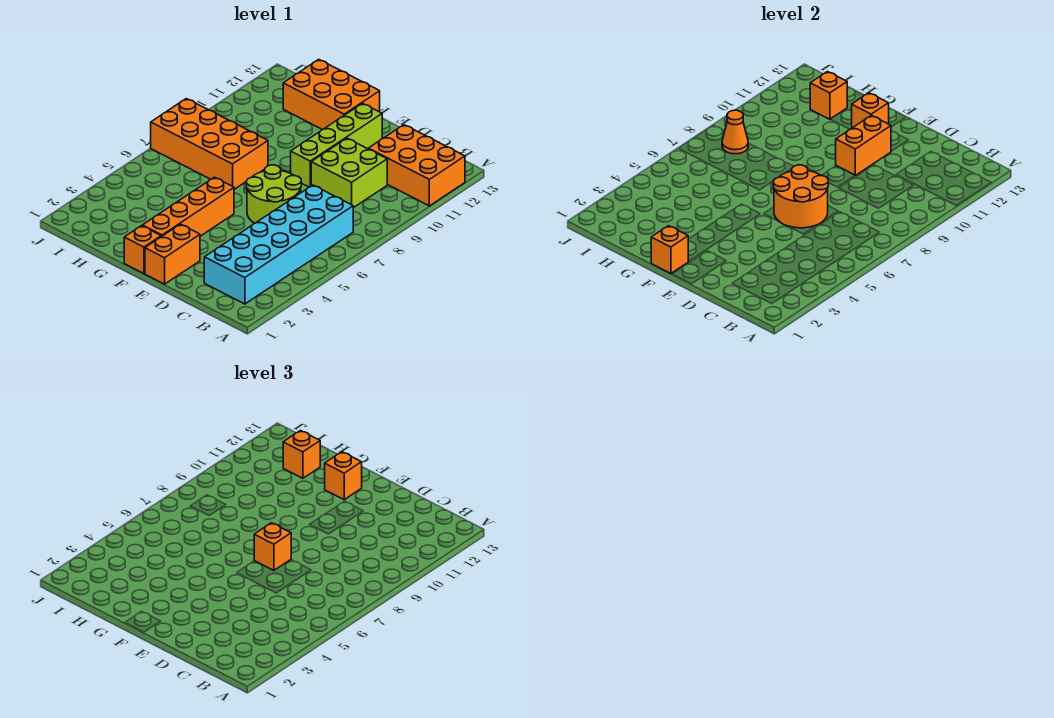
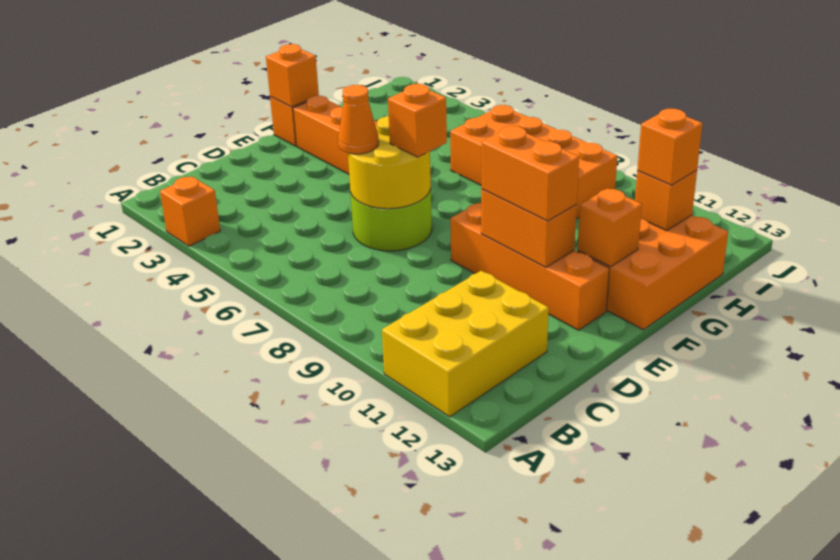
orange 2x3 brick [368,125,465,206] -> yellow 2x3 brick [382,271,549,417]
cyan 2x6 brick [204,185,353,304] -> none
lime 2x2 brick [311,138,387,208] -> none
orange 2x2 round brick [773,165,828,228] -> yellow 2x2 round brick [348,116,431,209]
orange 1x2 brick [145,224,200,284] -> orange 1x2 brick moved to [481,126,579,221]
lime 1x4 brick [291,103,382,187] -> orange 1x4 brick [450,203,609,330]
orange 1x1 brick [325,452,362,499] -> orange 1x1 brick moved to [160,177,220,246]
orange 2x4 brick [151,99,268,189] -> orange 2x4 brick turned to [450,105,617,219]
orange 1x1 cone [722,110,748,154] -> orange 1x1 cone moved to [338,85,379,154]

